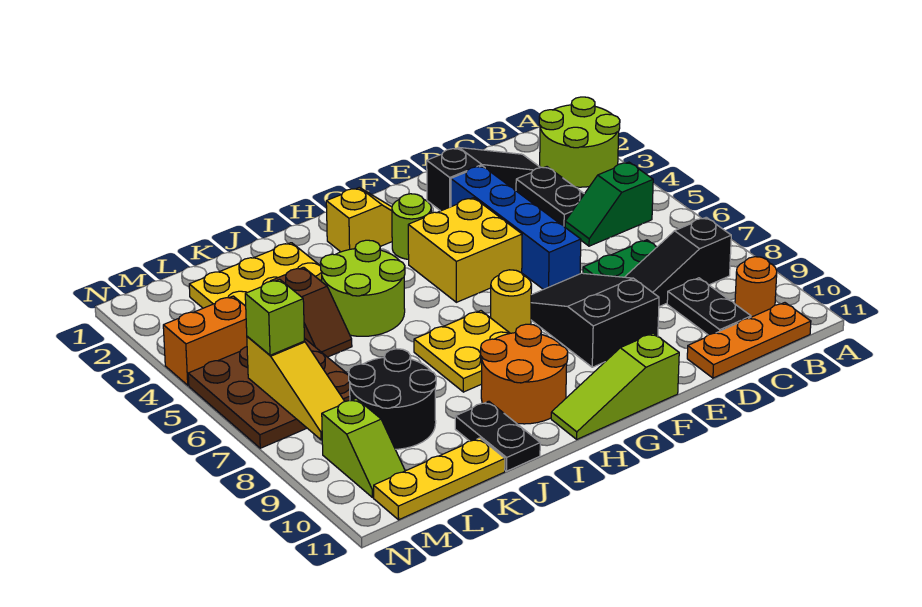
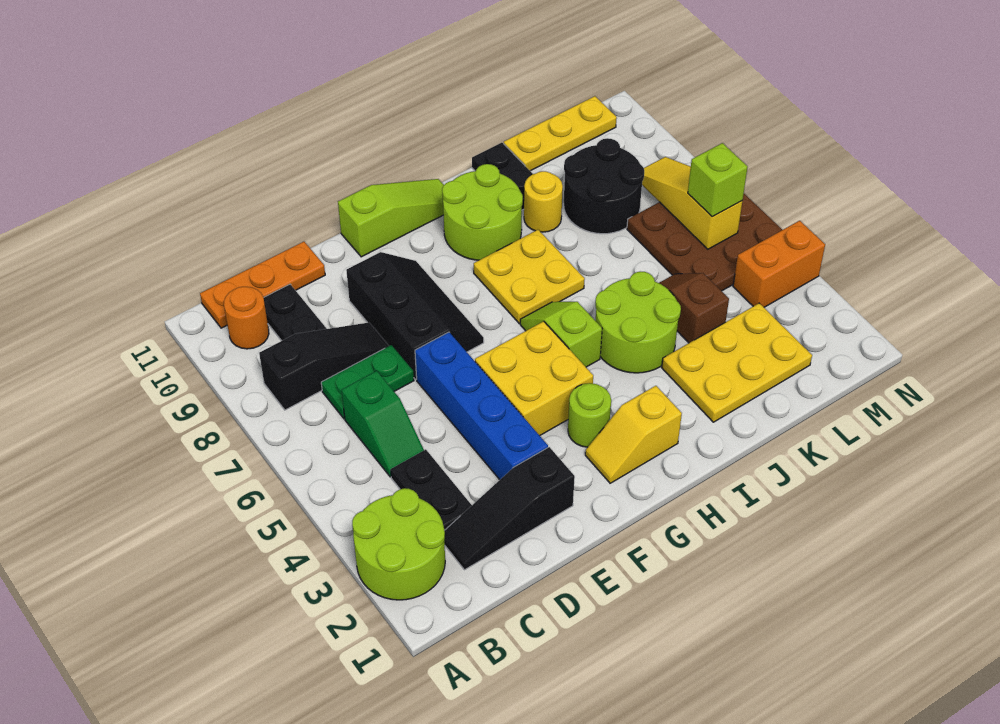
green 1x2 slope [565,162,653,246] -> green 1x2 slope turned to [342,371,424,477]
black 2x3 slope [531,273,659,367] -> black 2x3 slope turned to [346,252,484,379]
yellow 1x1 round brick [491,270,531,333] -> yellow 1x1 round brick moved to [524,171,563,232]
orange 2x2 round brick [481,324,568,424] -> lime 2x2 round brick [442,164,523,260]
lime 1x2 slope [322,399,405,497] -> lime 1x2 slope moved to [520,302,602,367]

